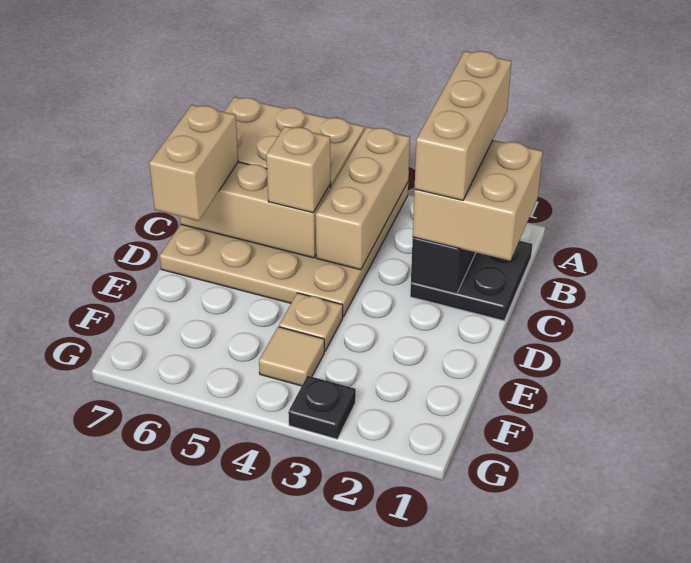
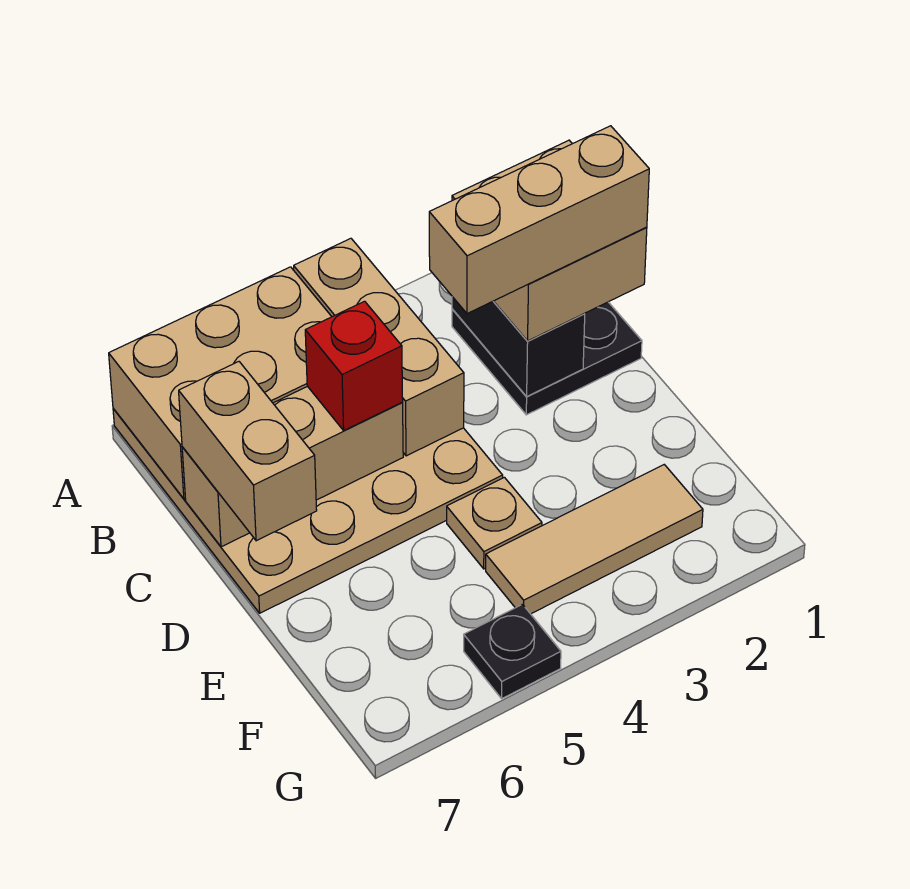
tan 1x3 brick [415,51,512,200] -> tan 1x3 brick turned to [429,126,649,314]
tan 1x1 brick [266,126,331,213] -> red 1x1 brick [305,301,403,430]
tan 1x1 tile [259,327,324,386] -> tan 1x3 tile [486,465,703,614]
black 1x1 plate [288,376,356,439] -> black 1x1 plate moved to [464,604,561,699]

